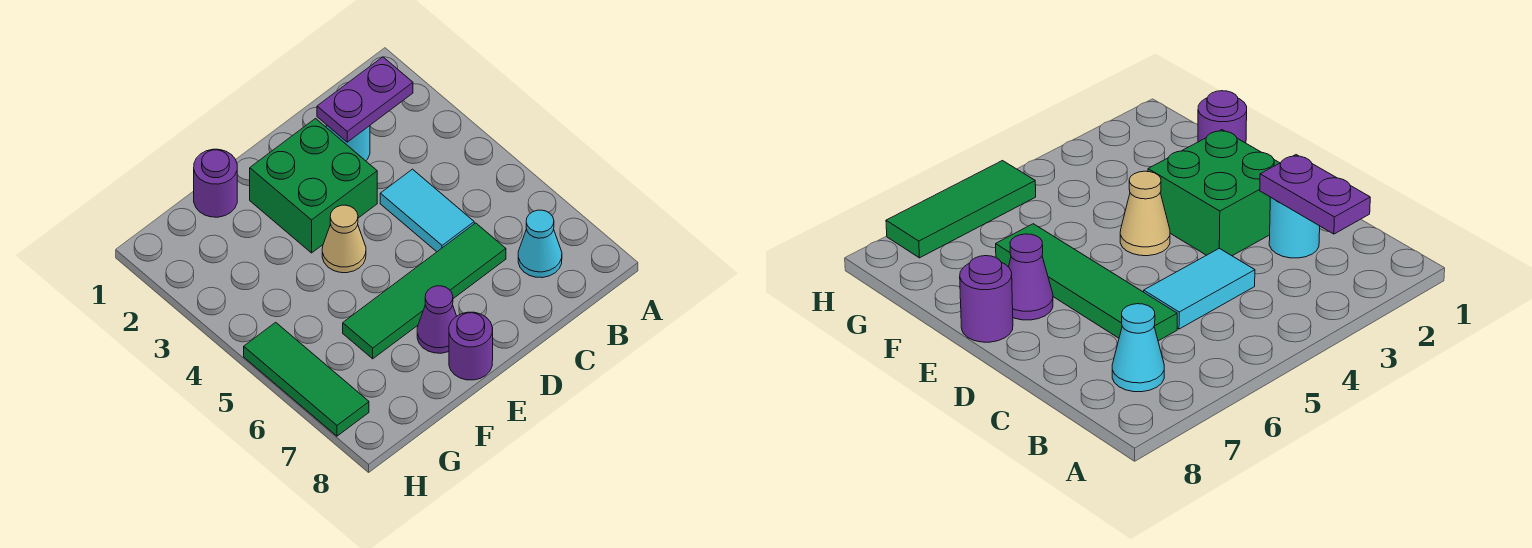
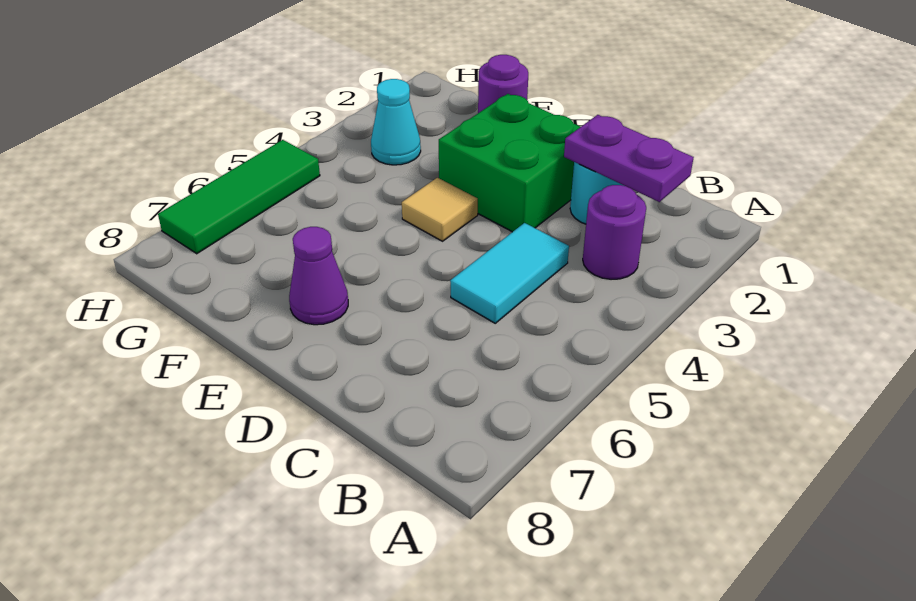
cyan 1x1 cone [518,210,562,278] -> cyan 1x1 cone moved to [371,79,421,165]
green 1x4 tile [343,223,506,359] -> none
tan 1x1 cone [322,205,366,273] -> tan 1x1 tile [402,178,478,241]
purple 1x1 round brick [449,312,493,380] -> purple 1x1 round brick moved to [583,185,646,279]

